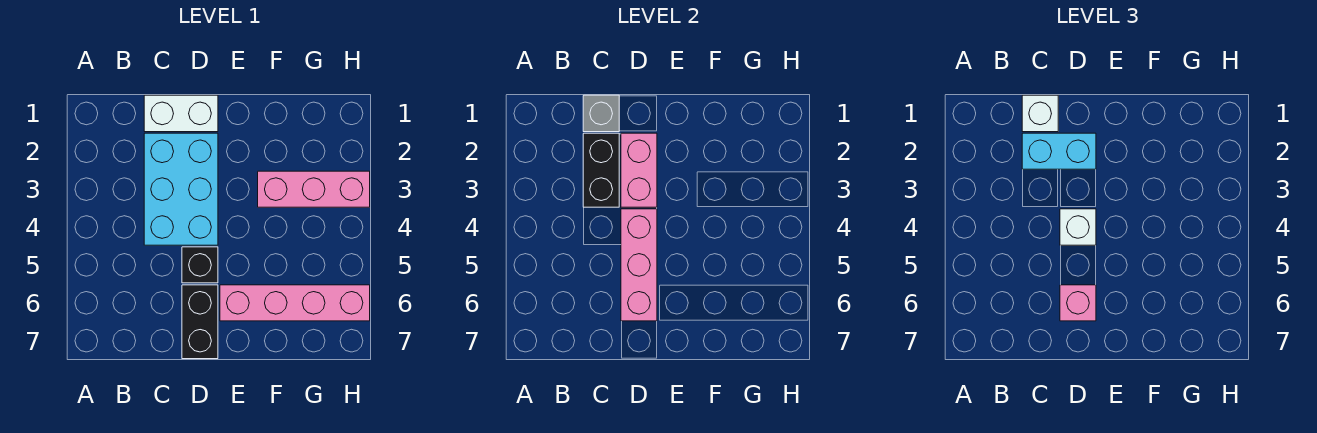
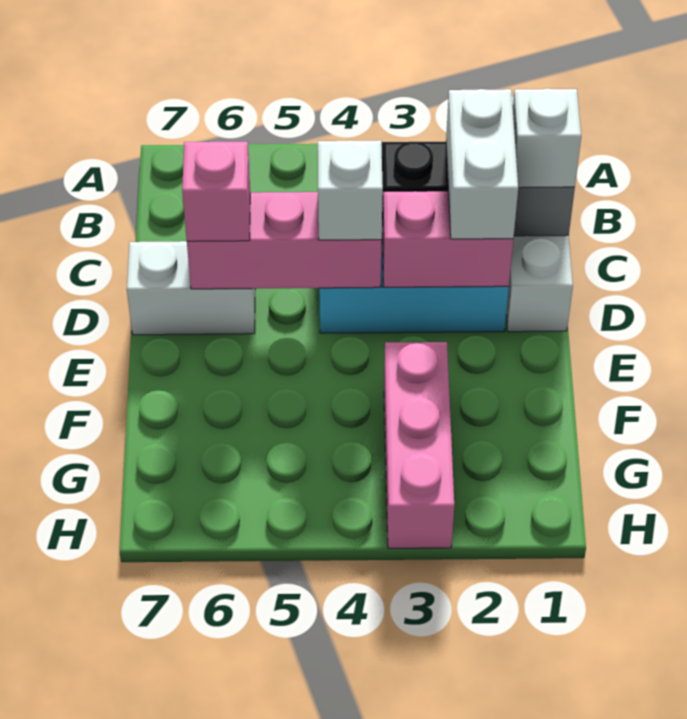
cyan 1x2 brick [1022,133,1096,169] -> white 1x2 brick [446,89,518,239]
black 1x1 brick [182,247,218,283] -> none
black 1x2 brick [182,285,218,359] -> white 1x2 brick [127,241,255,335]
pink 1x4 brick [220,285,370,321] -> none

